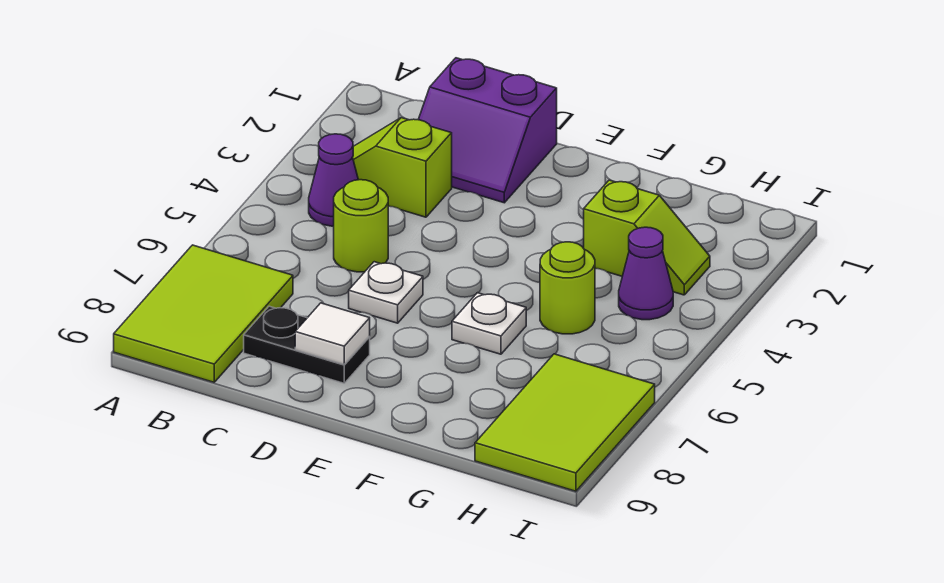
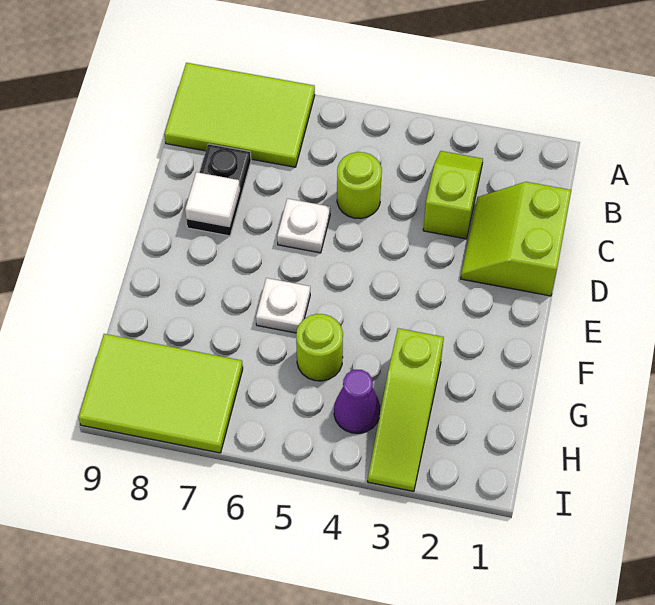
purple 1x1 cone [309,134,358,226] -> none
purple 2x2 slope [418,58,557,203] -> lime 2x2 slope [461,182,571,296]
lime 1x2 slope [584,180,710,295] -> lime 1x3 slope [368,328,444,491]

